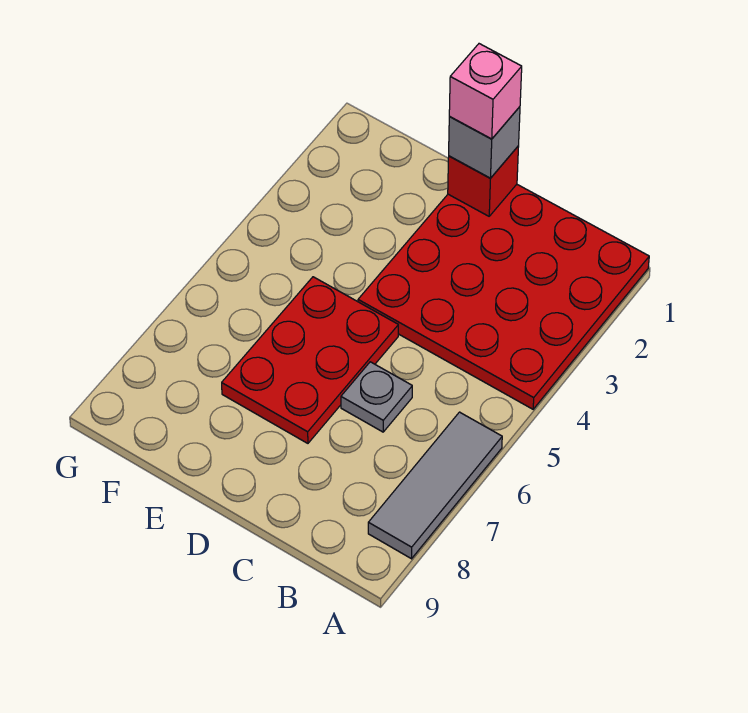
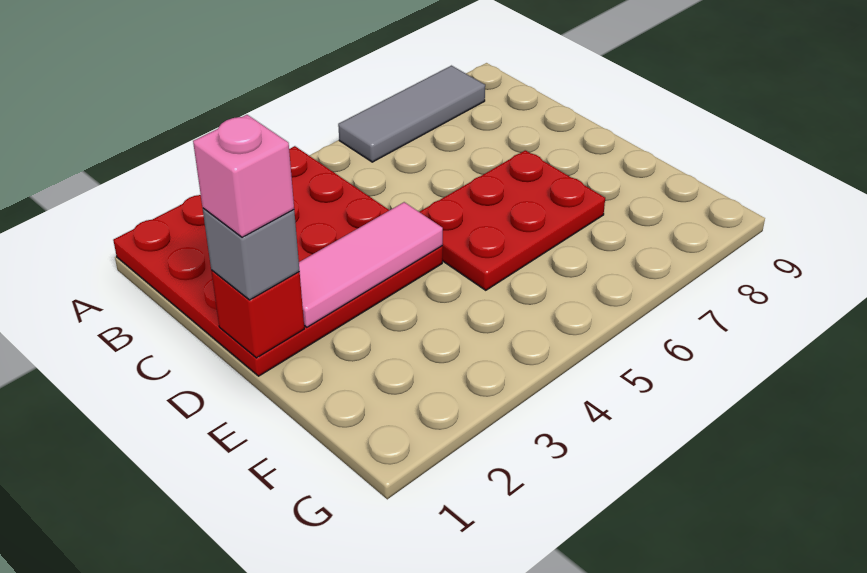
grey 1x1 plate [341,362,412,432] -> none
none -> pink 1x3 tile [299,202,443,327]

